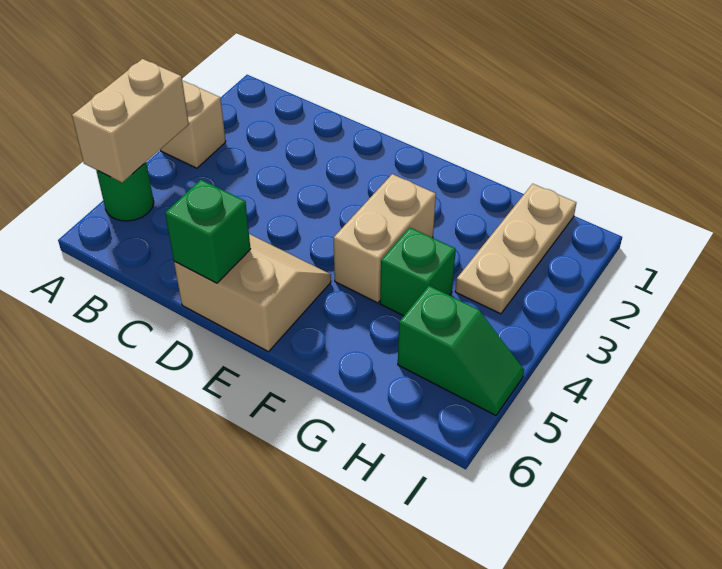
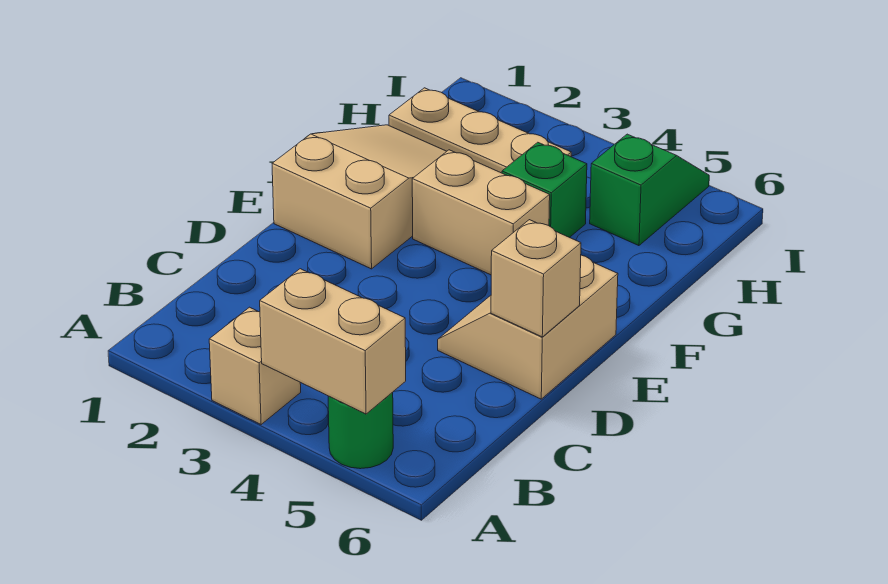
green 1x1 brick [165,180,251,283] -> tan 1x1 brick [491,220,581,337]
none -> tan 2x3 slope [272,125,447,269]

